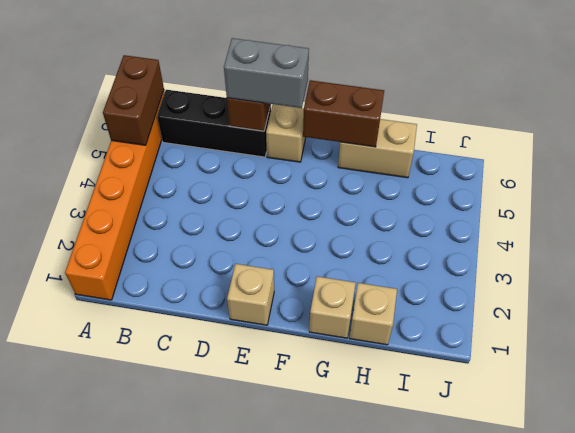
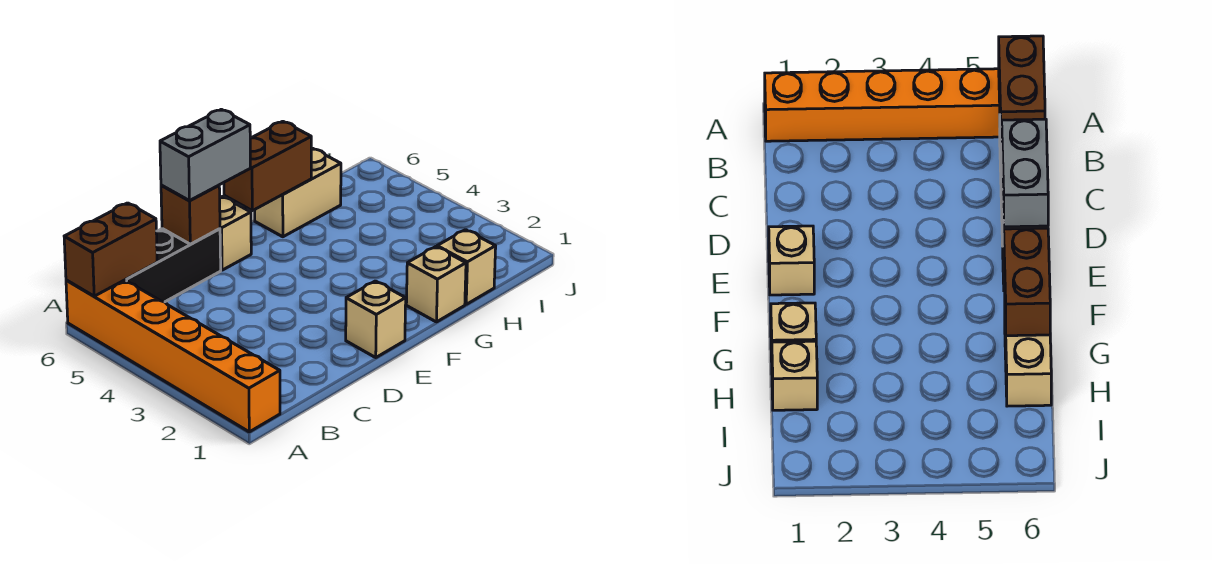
brown 1x2 brick [103,55,164,145] -> brown 1x2 brick turned to [64,203,157,296]

